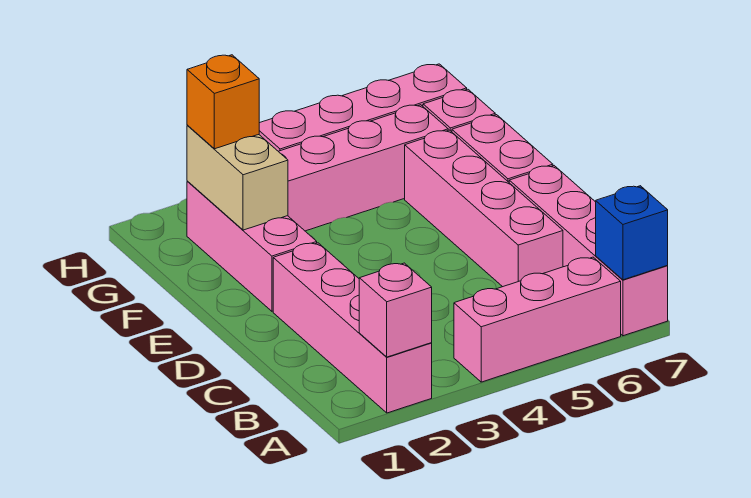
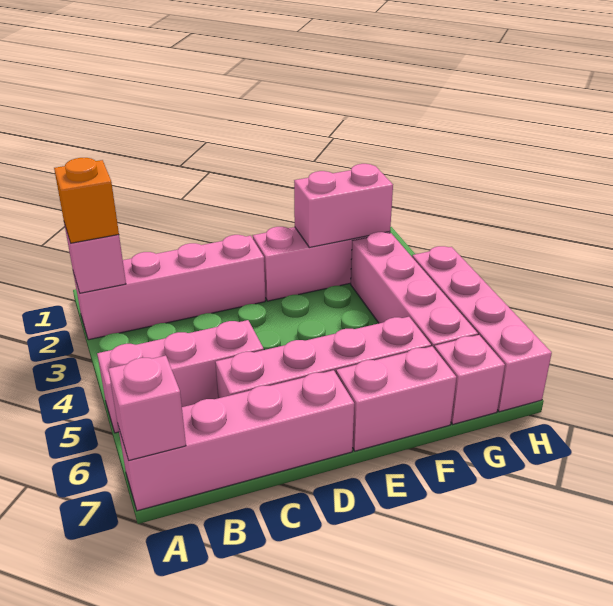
pink 1x3 brick [454,257,621,382] -> pink 1x3 brick turned to [97,320,264,433]
blue 1x1 brick [596,186,668,280] -> pink 1x1 brick [108,355,186,460]
tan 1x2 brick [187,125,288,230] -> pink 1x2 brick [294,164,393,247]
orange 1x1 brick [187,55,259,149] -> orange 1x1 brick moved to [54,158,119,243]

